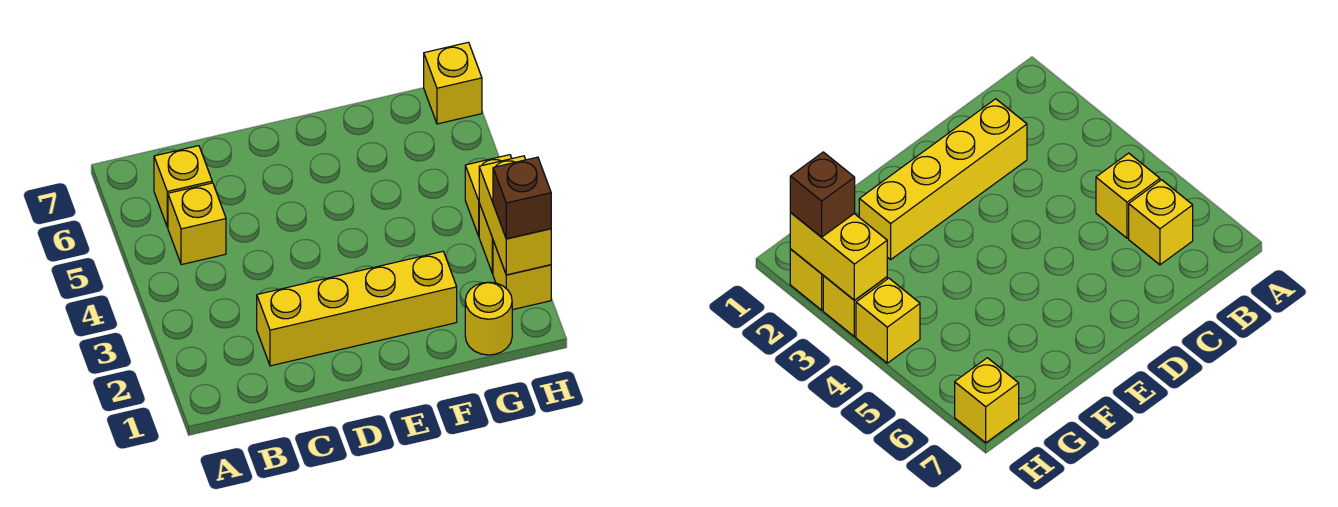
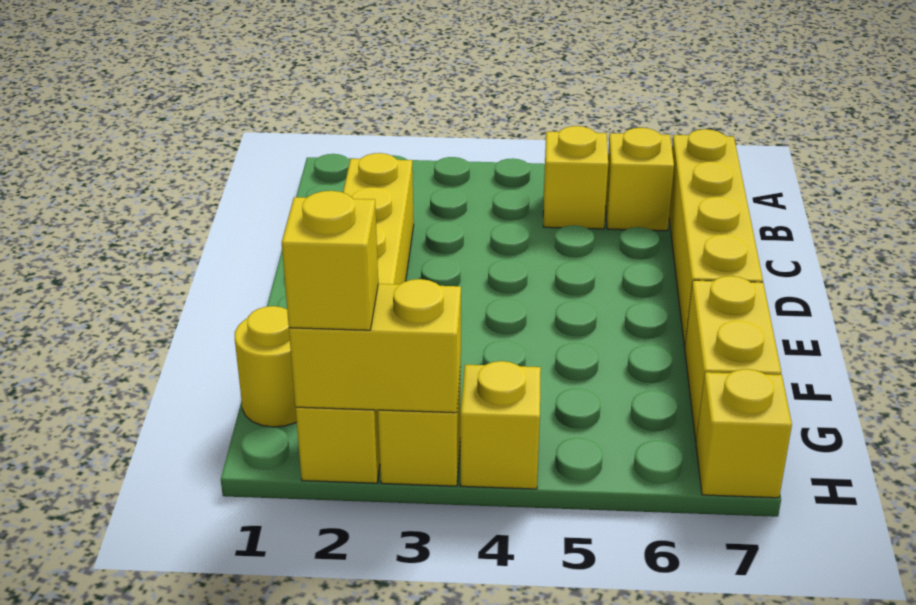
none -> yellow 1x4 brick [669,129,763,347]
none -> yellow 1x2 brick [685,276,781,440]
brown 1x1 brick [493,157,551,239] -> yellow 1x1 brick [282,191,378,330]

